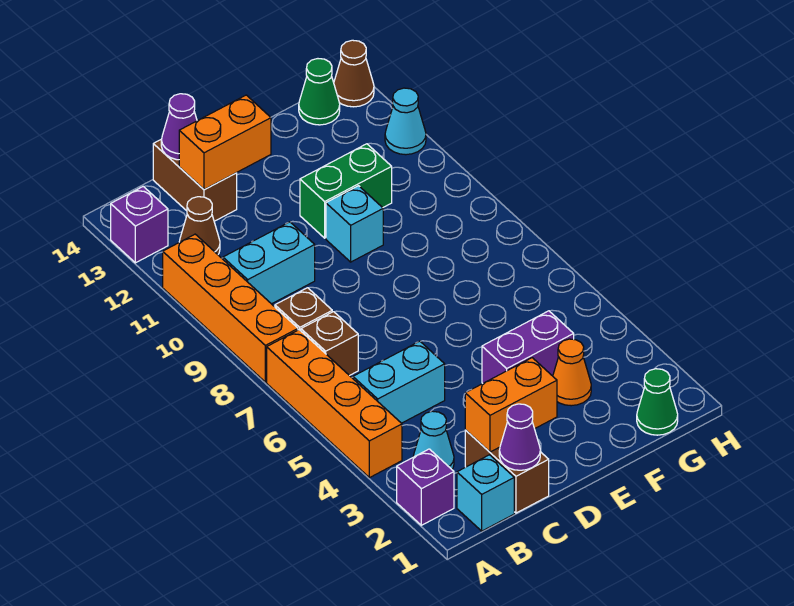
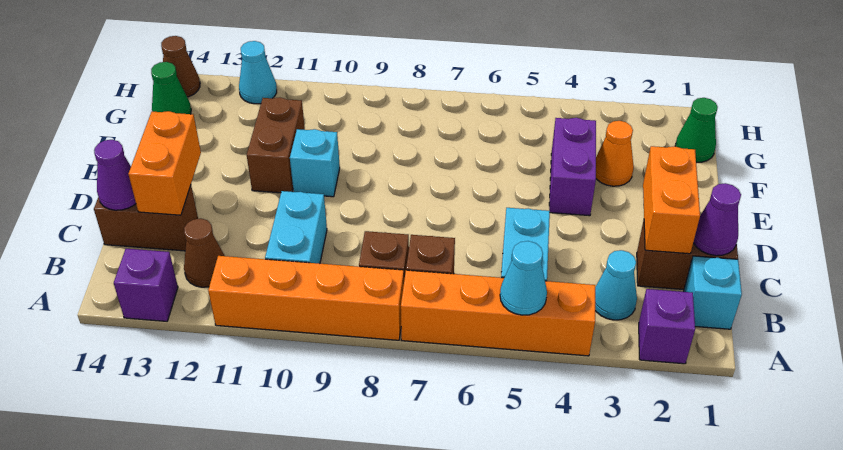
none -> cyan 1x1 cone [500,241,547,315]
green 1x2 brick [300,144,392,238] -> brown 1x2 brick [247,97,305,193]

